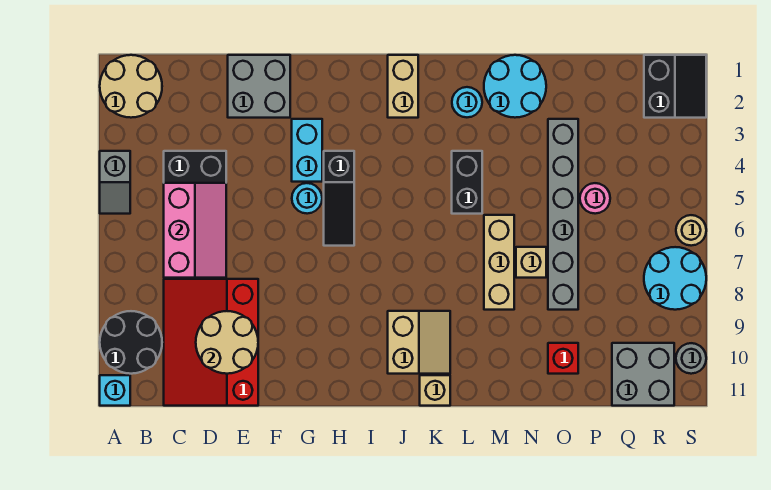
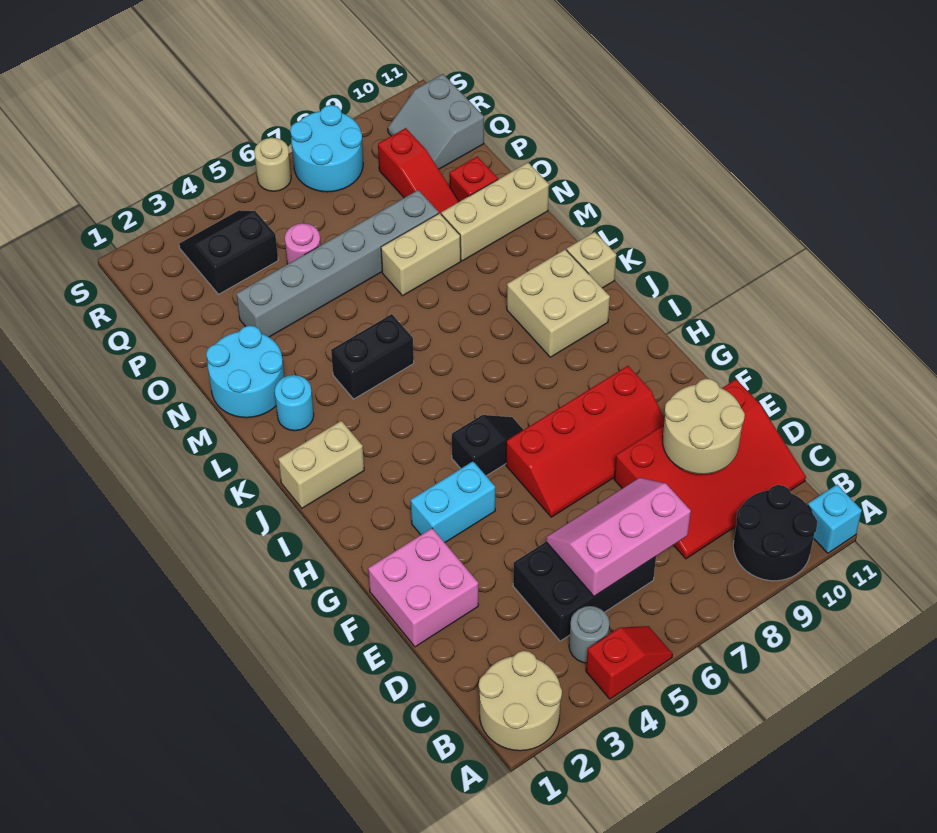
grey 1x2 slope [100,151,130,214] -> red 1x2 slope [586,626,673,699]
grey 2x2 brick [228,55,290,118] -> pink 2x2 brick [368,528,478,647]
none -> red 2x4 slope [506,366,665,517]
cyan 1x1 round brick [292,183,322,214] -> none
black 1x3 slope [324,151,354,246] -> black 1x2 slope [452,415,523,476]
tan 2x2 slope [388,311,450,374] -> tan 2x2 brick [507,249,610,357]
tan 1x3 brick [484,215,514,310] -> tan 1x3 brick moved to [441,163,549,261]
tan 1x1 brick [516,247,546,278] -> tan 1x2 brick [381,213,461,296]
none -> red 1x3 slope [378,128,459,214]
grey 2x2 brick [612,343,674,406] -> grey 2x2 slope [388,74,484,169]
black 2x2 slope [644,55,706,118] -> black 2x2 slope moved to [179,210,278,294]
grey 1x1 round brick [676,343,706,374] -> grey 1x1 round brick moved to [569,606,609,663]

